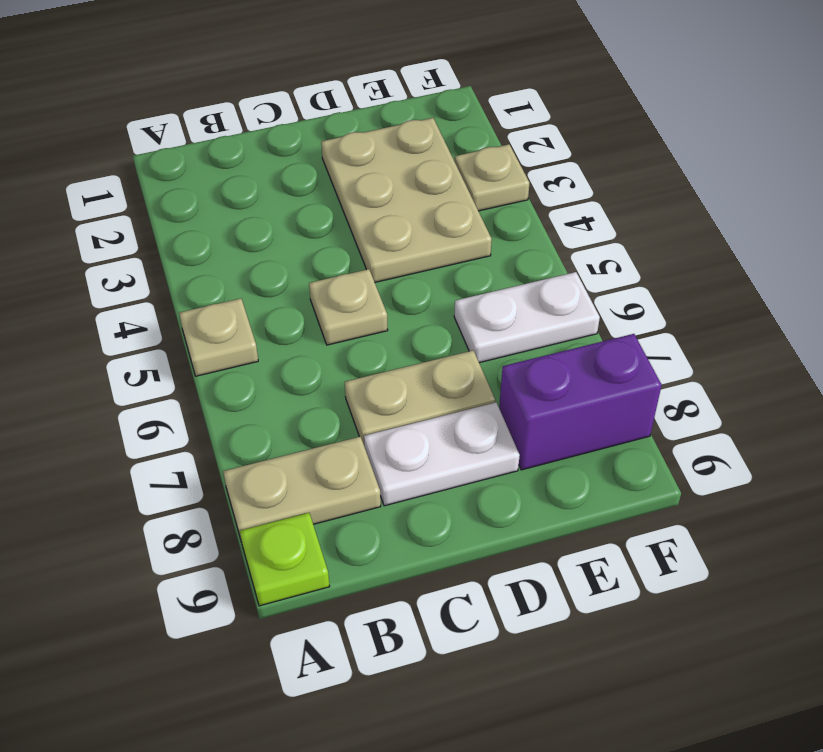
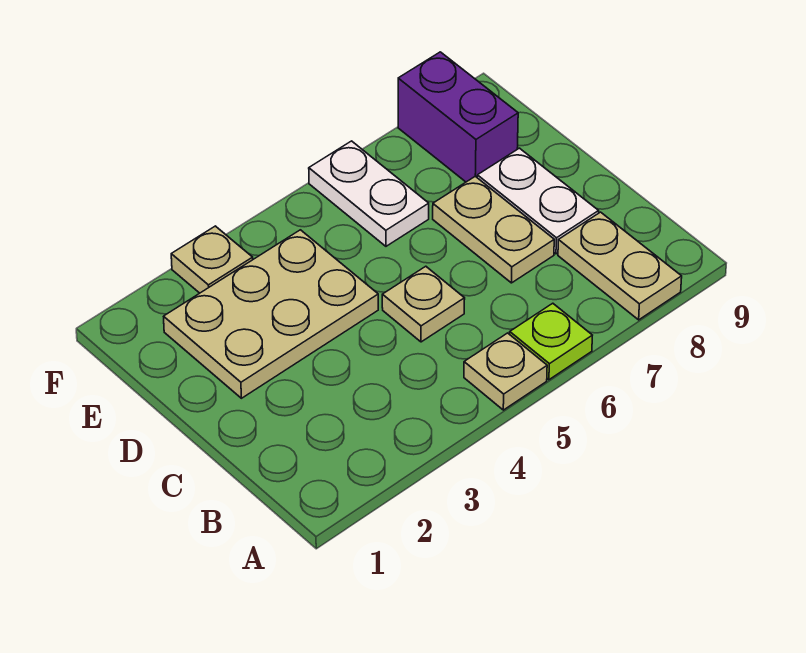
lime 1x1 plate [240,513,330,606] -> lime 1x1 plate moved to [510,303,592,380]

